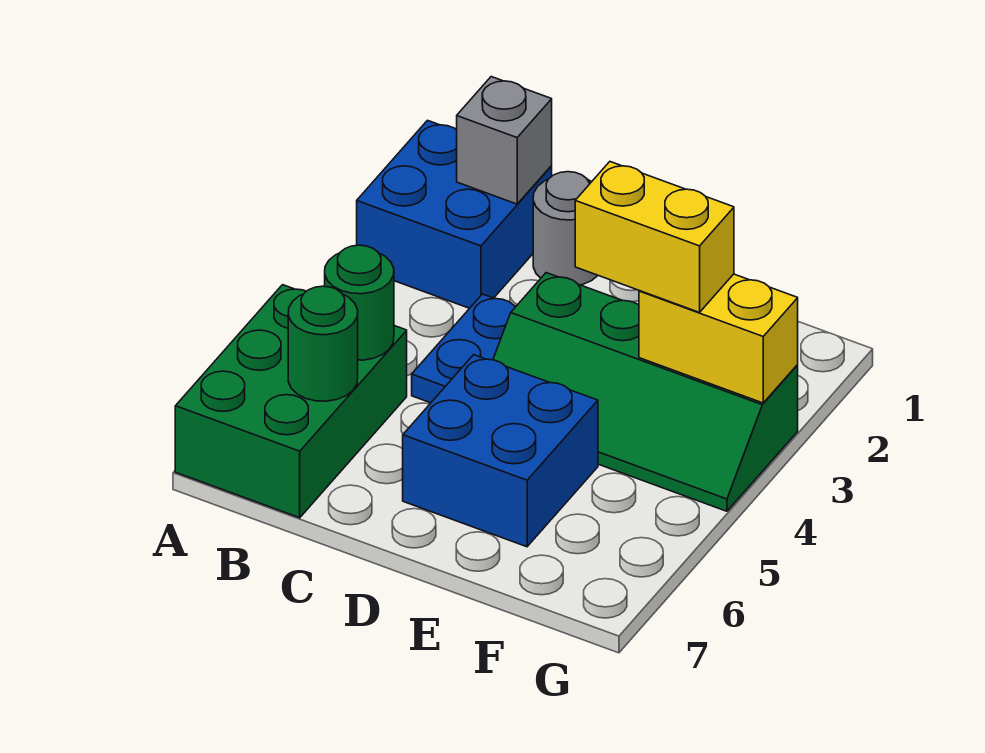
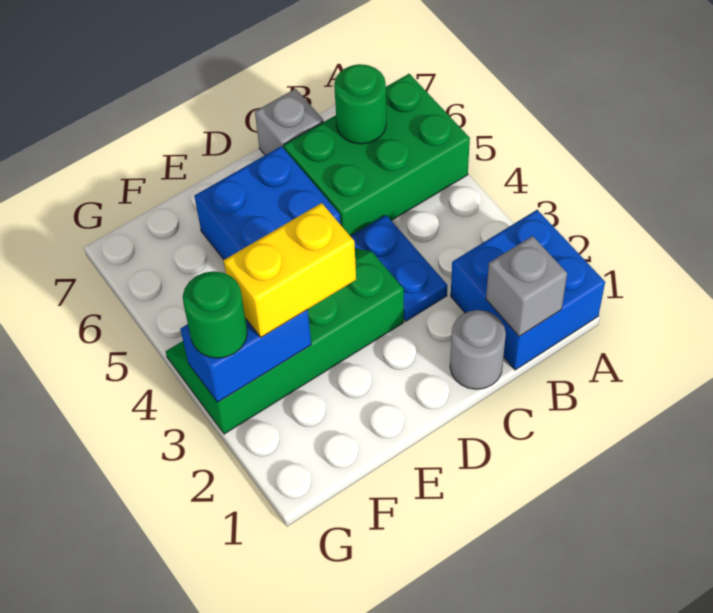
green 2x3 brick [175,285,407,518] -> green 2x3 brick turned to [284,74,470,236]
green 1x1 round brick [325,245,394,360] -> green 1x1 round brick moved to [183,271,247,358]
none -> grey 1x1 brick [255,89,324,155]
yellow 1x2 brick [639,274,798,403] -> blue 1x2 brick [180,310,311,402]

